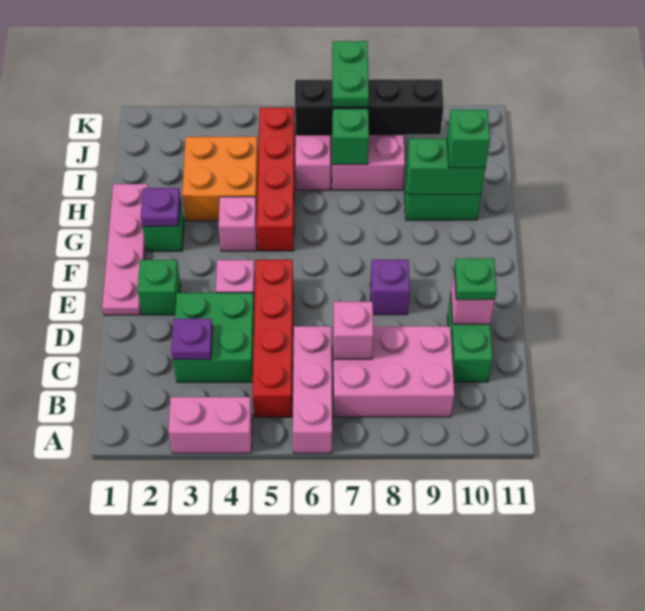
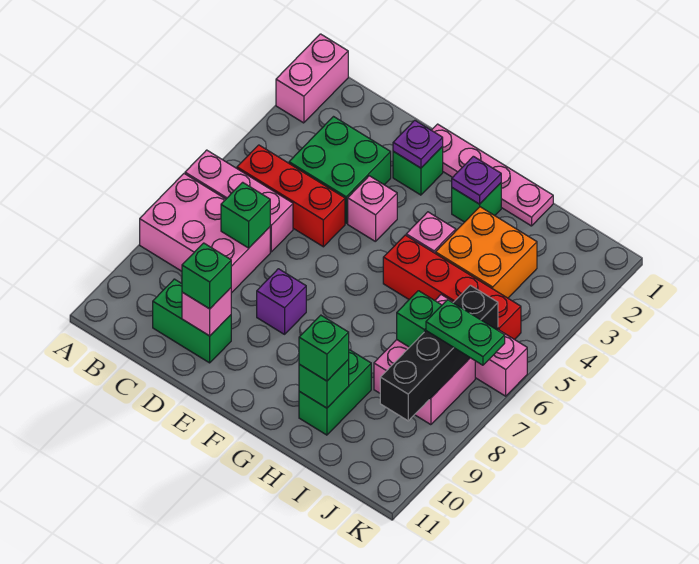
pink 1x2 brick [169,397,252,453] -> pink 1x2 brick moved to [276,34,348,123]
red 1x4 brick [252,260,293,417] -> red 1x3 brick [237,145,345,247]
pink 2x3 brick [333,326,454,417] -> pink 2x3 brick turned to [140,174,270,293]
purple 1x1 plate [171,319,212,359] -> purple 1x1 plate moved to [393,120,443,168]
pink 1x1 brick [334,302,373,359] -> green 1x1 brick [221,182,270,248]
green 1x1 plate [454,258,497,300] -> green 1x1 brick [182,243,231,309]
green 1x2 brick [407,139,485,195] -> green 1x1 brick [299,360,349,408]

